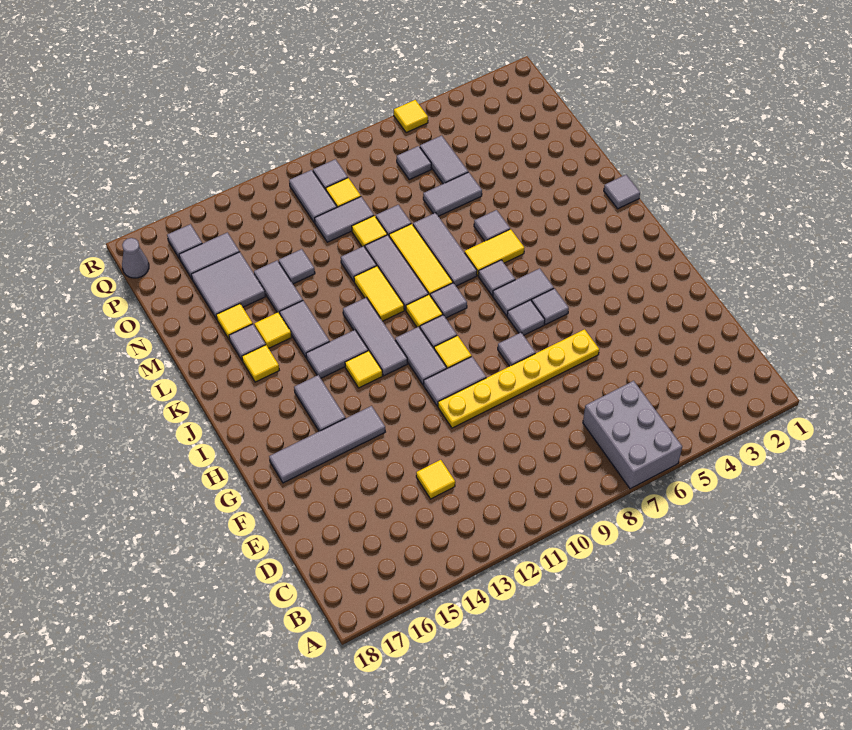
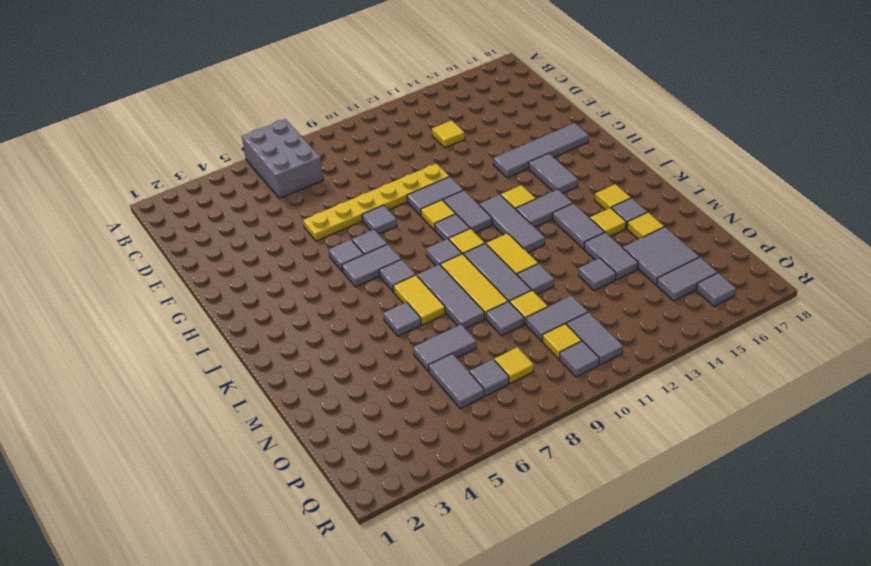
grey 1x1 tile [604,175,640,209] -> none
yellow 1x2 tile [465,229,524,276] -> yellow 1x2 tile turned to [393,275,445,325]
grey 1x1 cone [122,238,149,278] -> none
yellow 1x1 tile [394,100,428,133] -> yellow 1x1 tile moved to [494,347,534,383]

